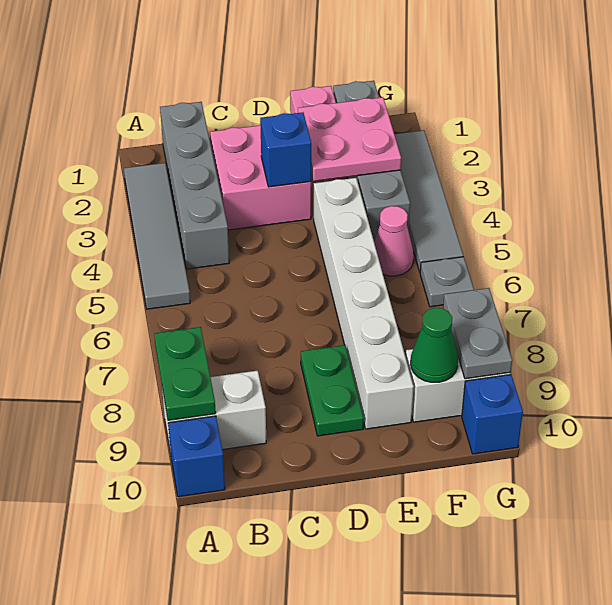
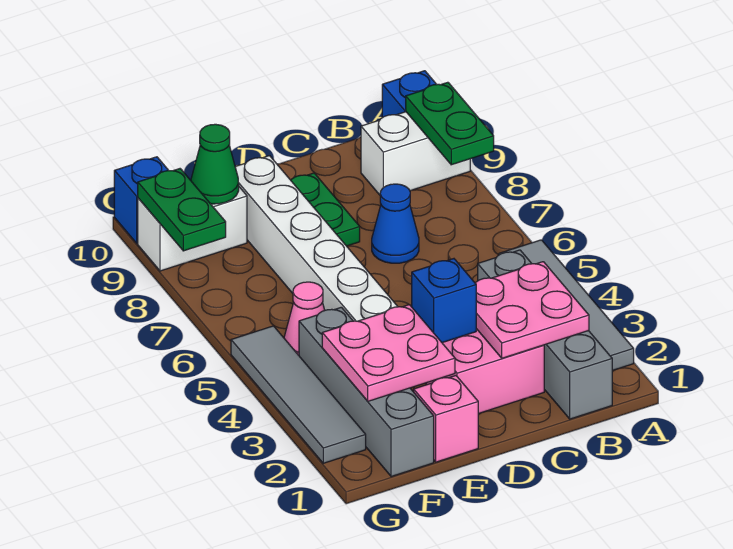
none -> pink 2x2 plate [475,262,589,358]
none -> blue 1x1 cone [372,184,419,263]
grey 1x1 plate [420,257,474,307] -> none
grey 1x2 plate [443,288,512,379] -> green 1x2 plate [138,169,226,251]

